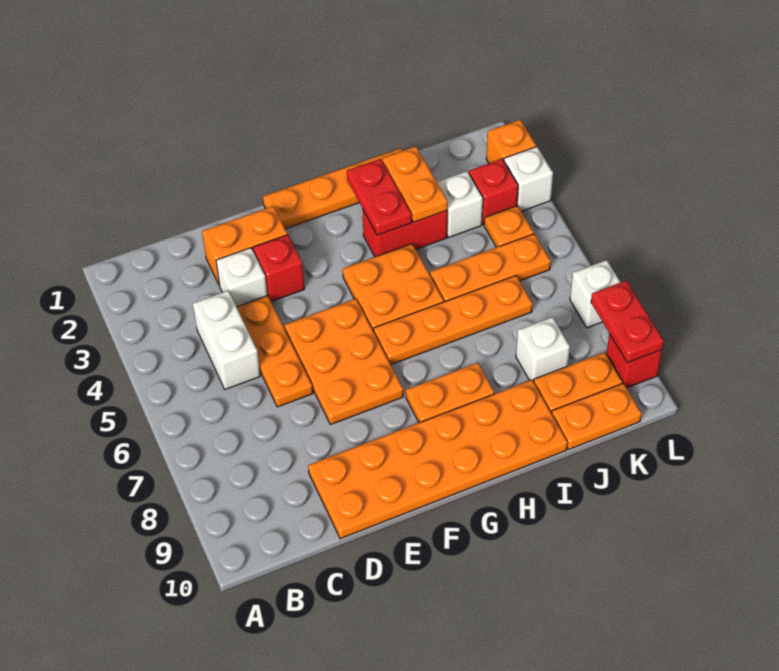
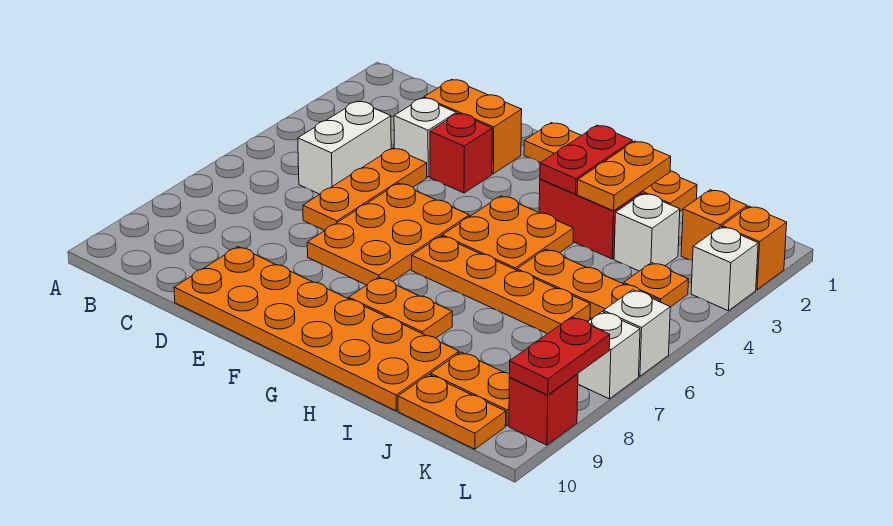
white 1x1 brick [516,317,570,382] -> white 1x1 brick moved to [604,290,670,376]
none -> orange 1x1 brick [681,190,747,261]
red 1x1 brick [469,159,518,225] -> none

